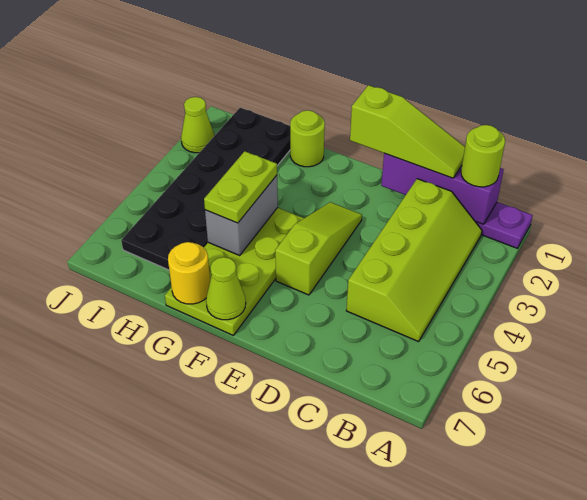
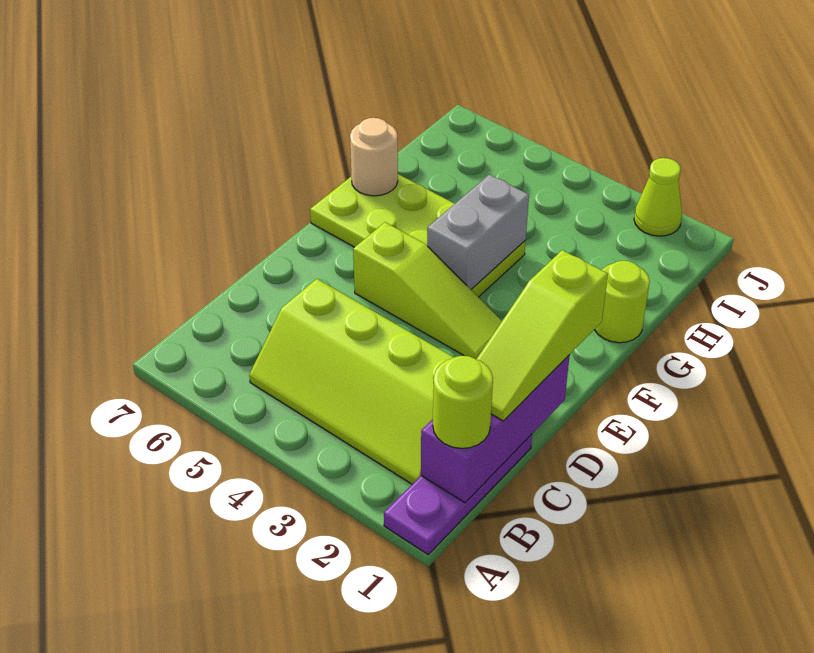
lime 1x1 cone [206,257,246,320] -> none
grey 1x2 brick [205,175,278,255] -> grey 1x2 brick turned to [427,175,529,289]
lime 1x2 plate [204,151,277,223] -> none
yellow 1x1 round brick [168,242,210,304] -> tan 1x1 round brick [350,118,398,196]
black 2x6 plate [121,108,290,270] -> none

